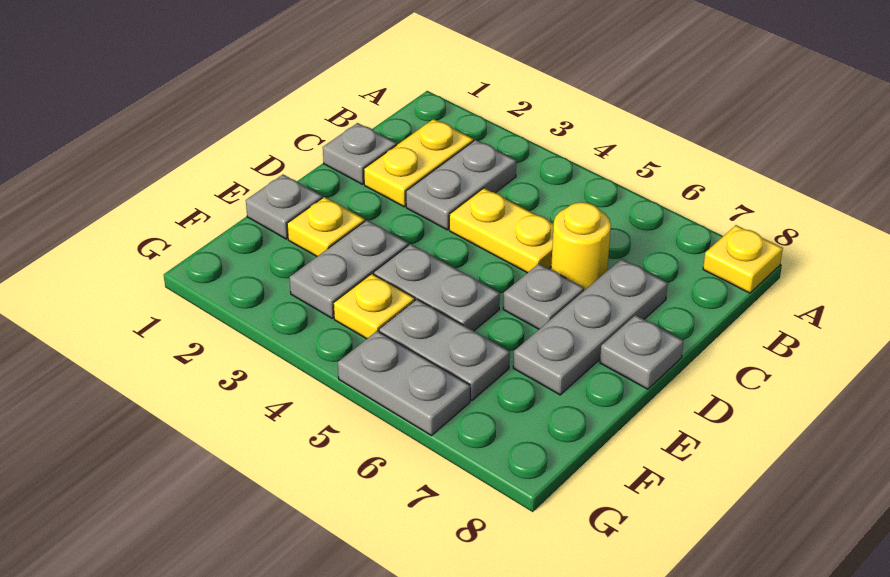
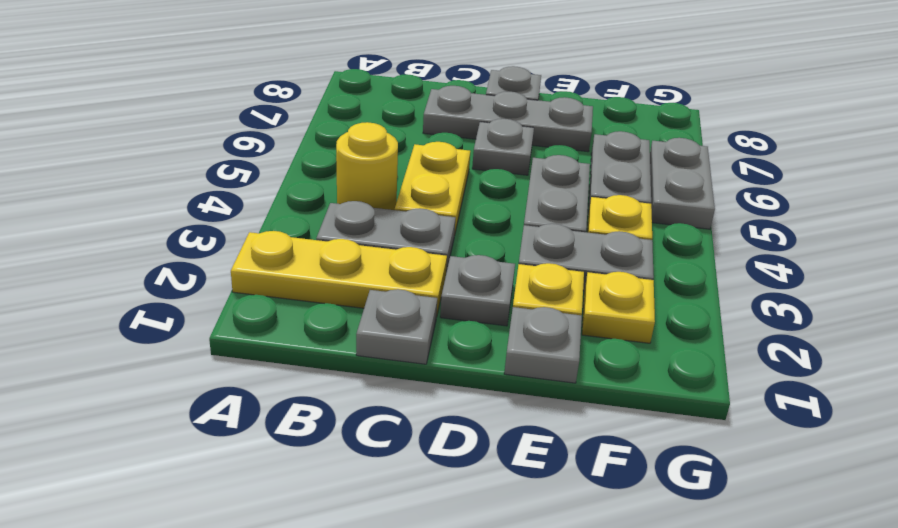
yellow 1x1 plate [703,225,783,293] -> yellow 1x1 plate moved to [582,272,655,343]
yellow 1x2 plate [364,119,473,207] -> yellow 1x3 plate [231,231,447,317]
yellow 1x1 round brick [551,202,611,290] -> yellow 1x1 round brick moved to [336,122,398,210]
none -> grey 1x1 plate [440,255,515,326]

